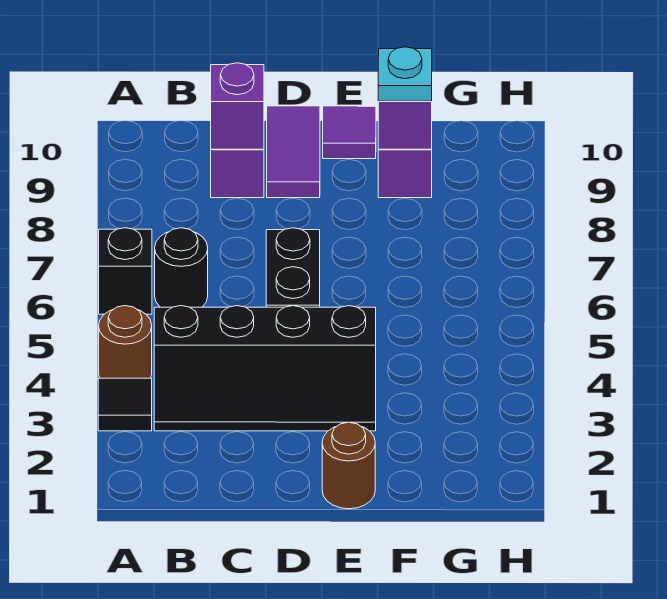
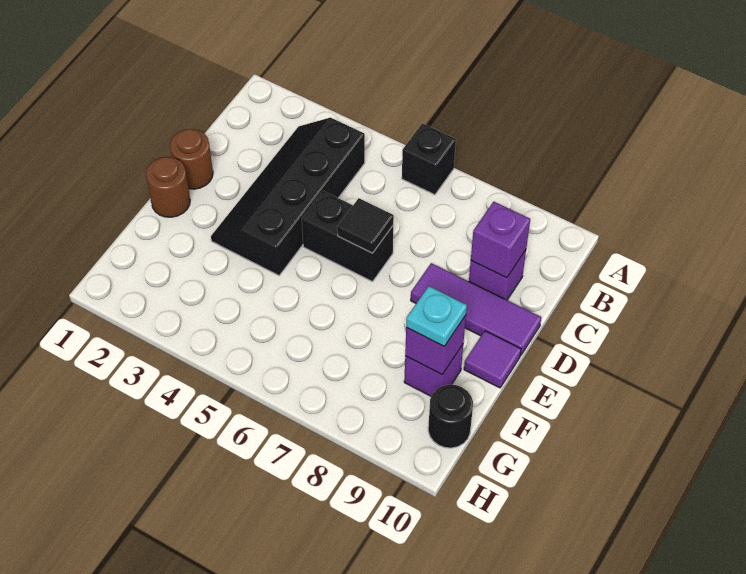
black 1x1 tile [98,378,152,431] -> black 1x1 tile moved to [337,198,394,253]
brown 1x1 round brick [99,306,152,378] -> brown 1x1 round brick moved to [170,129,213,189]
black 1x1 round brick [155,228,208,307] -> black 1x1 round brick moved to [428,385,473,448]
purple 1x2 tile [267,106,320,198] -> purple 1x3 tile [411,263,541,356]

